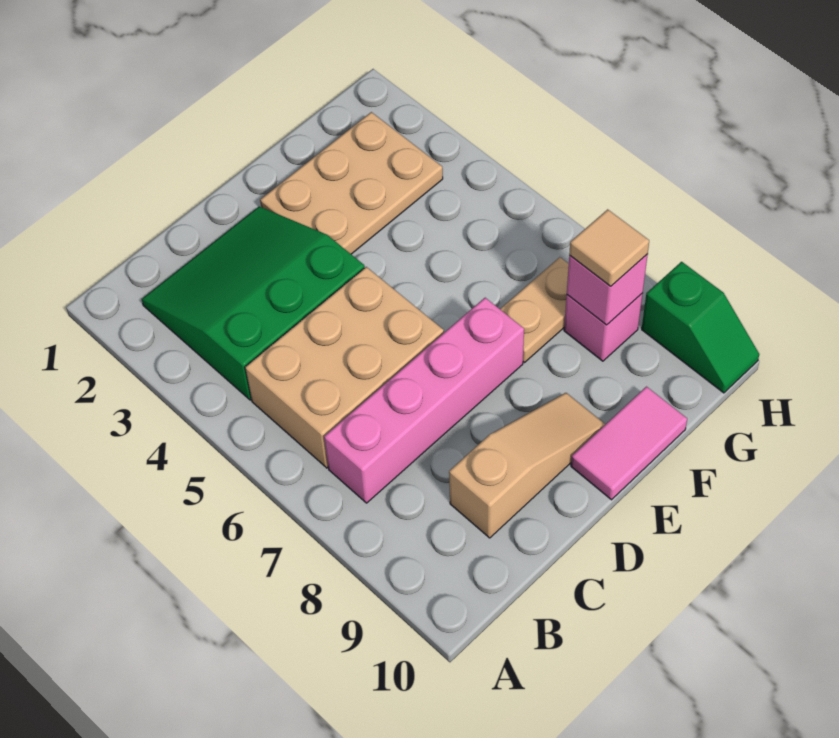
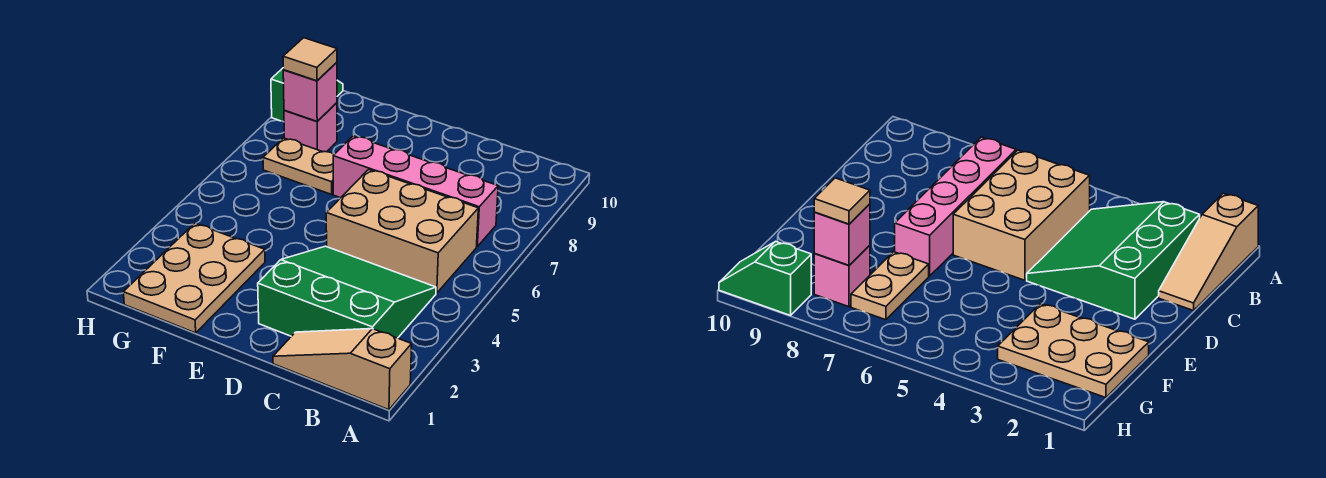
green 3x3 slope [142,206,365,400] -> green 3x3 slope turned to [258,246,436,338]
tan 1x3 slope [449,393,605,538] -> tan 1x3 slope moved to [273,329,412,410]
tan 2x3 plate [260,112,443,254] -> tan 2x3 plate turned to [123,223,265,333]
pink 1x2 tile [571,387,687,500] -> none

